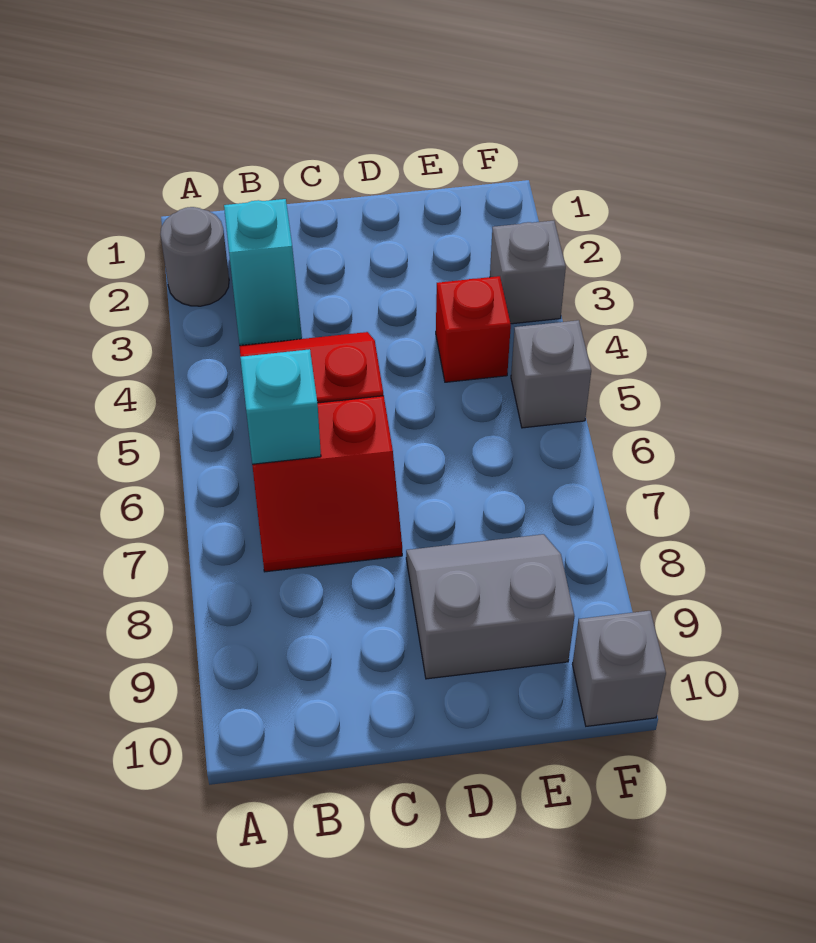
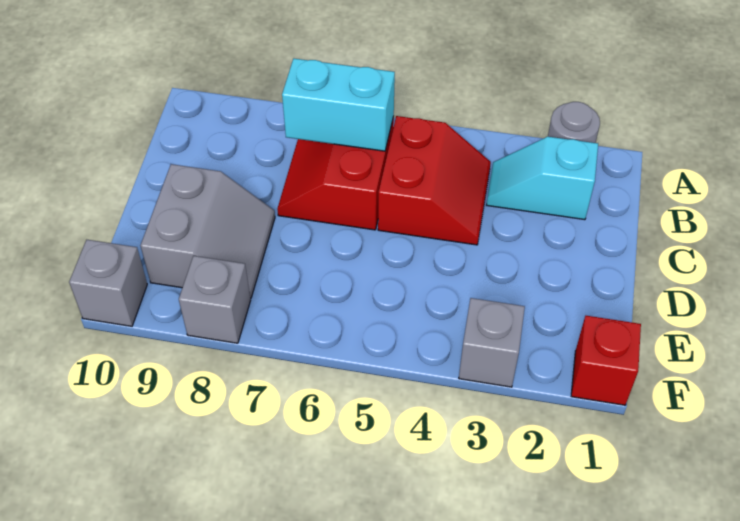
cyan 1x1 brick [240,349,321,464] -> cyan 1x2 brick [282,59,395,151]
red 1x1 brick [436,276,511,382] -> red 1x1 brick moved to [571,316,641,405]
grey 1x1 brick [511,320,591,428] -> grey 1x1 brick moved to [179,256,251,343]

